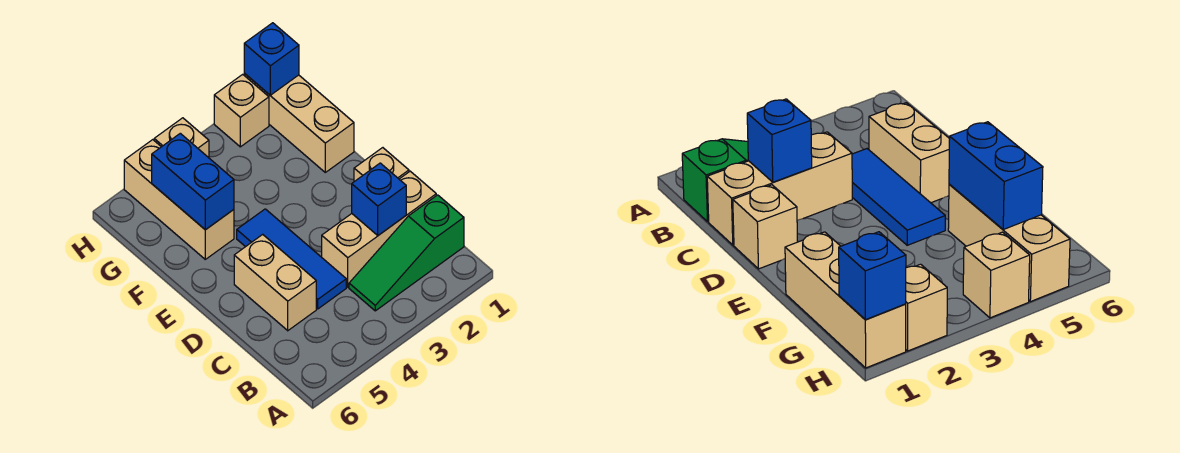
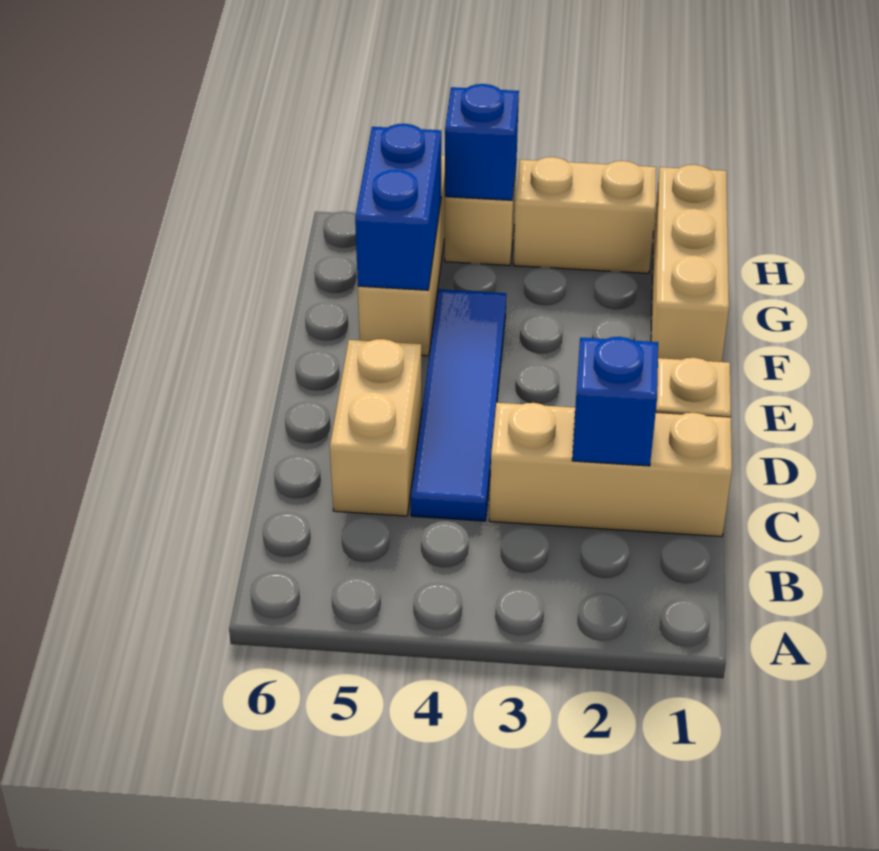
green 1x3 slope [349,195,464,311] -> none
blue 1x3 tile [237,209,346,309] -> blue 1x4 tile [411,289,506,521]
blue 1x1 brick [244,23,299,95] -> blue 1x1 brick moved to [445,84,519,200]
tan 1x1 brick [214,74,269,147] -> tan 1x2 brick [514,157,656,273]

